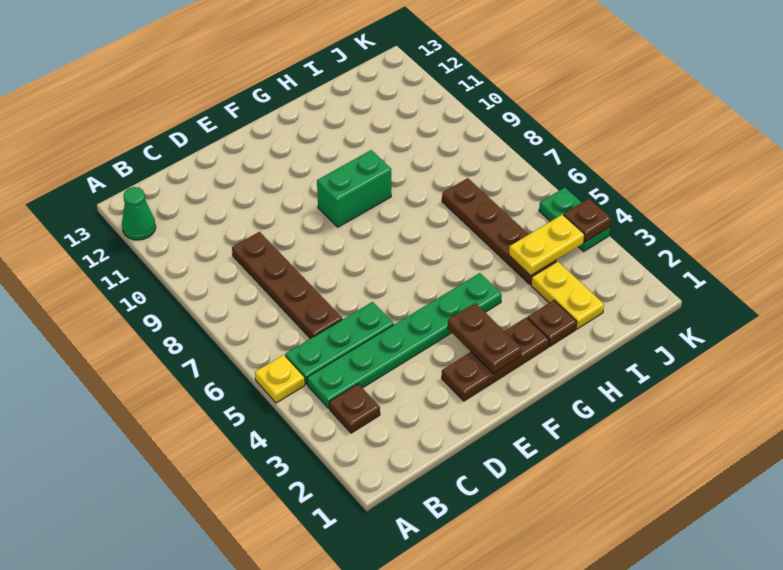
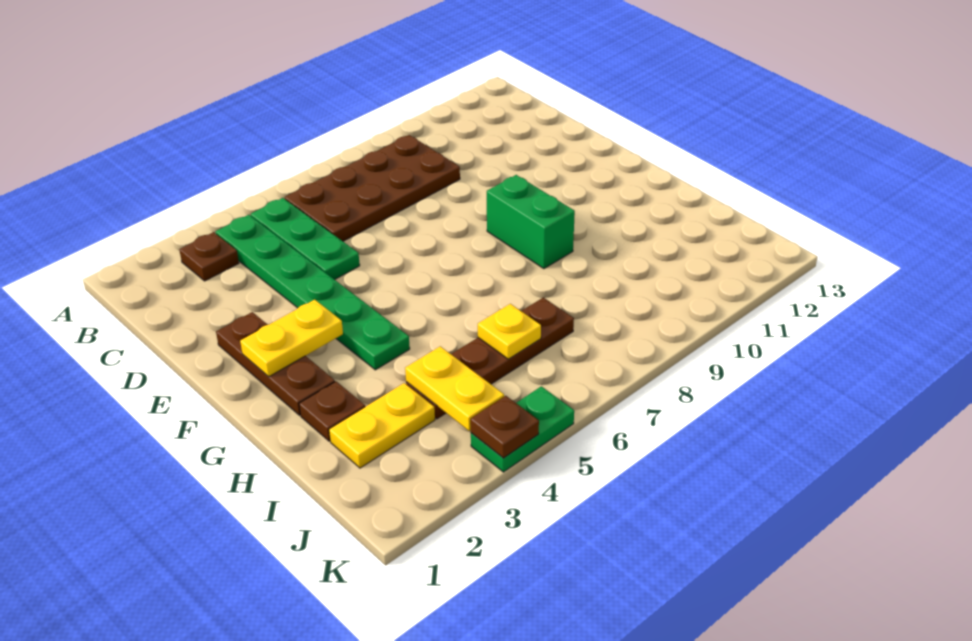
yellow 1x1 plate [255,355,305,403] -> yellow 1x1 plate moved to [478,304,541,359]
green 1x1 cone [122,187,156,240] -> none
brown 1x4 plate [232,232,342,339] -> brown 2x4 plate [285,135,460,241]
brown 1x2 plate [448,303,521,374] -> yellow 1x2 plate [240,300,343,377]

